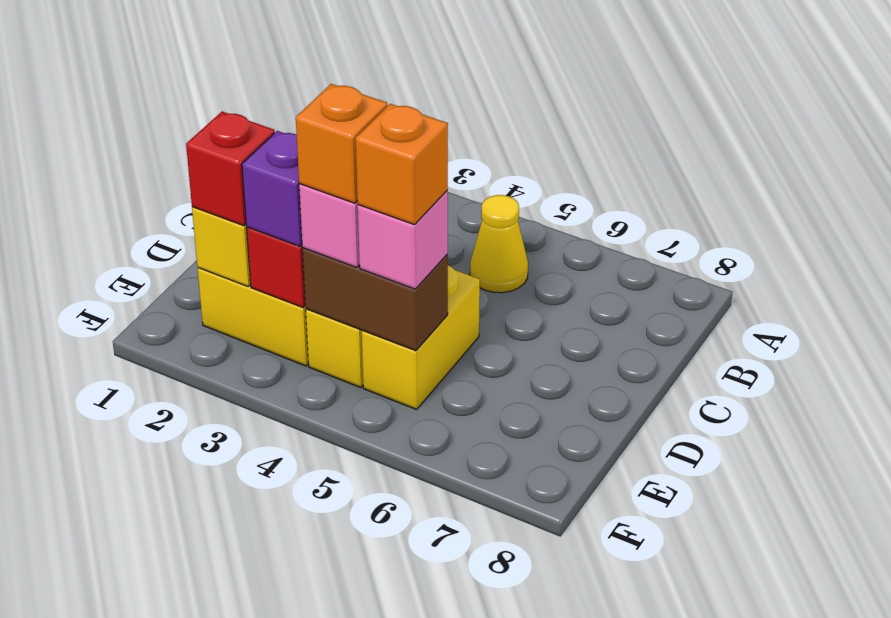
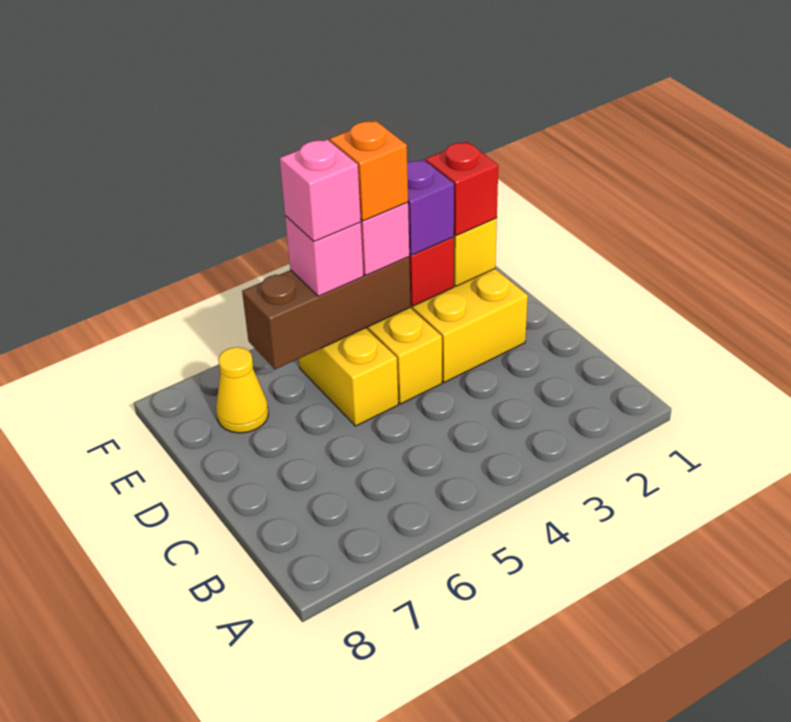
yellow 1x1 cone [470,195,528,293] -> yellow 1x1 cone moved to [216,347,268,433]
brown 1x2 brick [303,248,448,351] -> brown 1x3 brick [242,257,410,369]
orange 1x1 brick [356,104,448,225] -> pink 1x1 brick [280,140,361,241]

